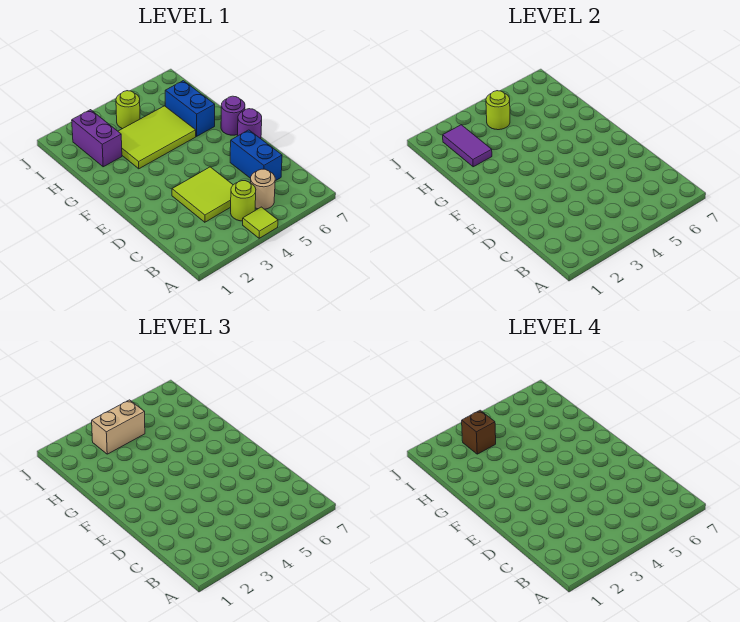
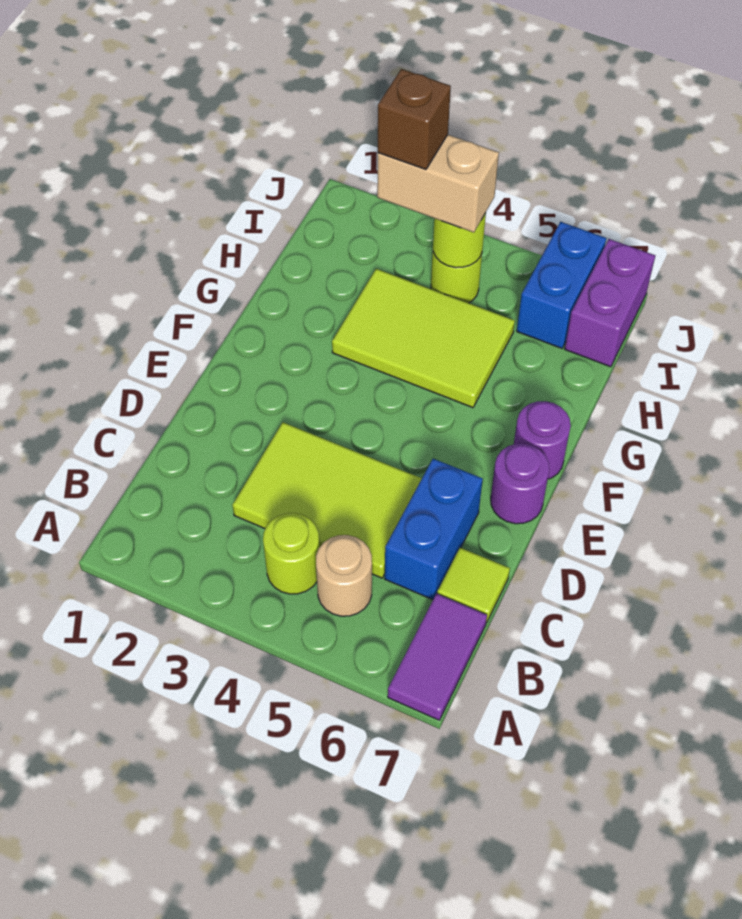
lime 1x1 tile [243,207,278,238] -> lime 1x1 tile moved to [437,548,510,622]
lime 2x2 tile [172,167,233,222] -> lime 2x3 tile [232,422,422,578]
blue 1x2 brick [165,81,215,136] -> blue 1x2 brick moved to [517,222,606,348]
purple 1x2 brick [72,110,122,167] -> purple 1x2 brick moved to [565,239,655,367]
purple 1x2 tile [443,125,492,167] -> purple 1x2 tile moved to [388,594,487,720]

